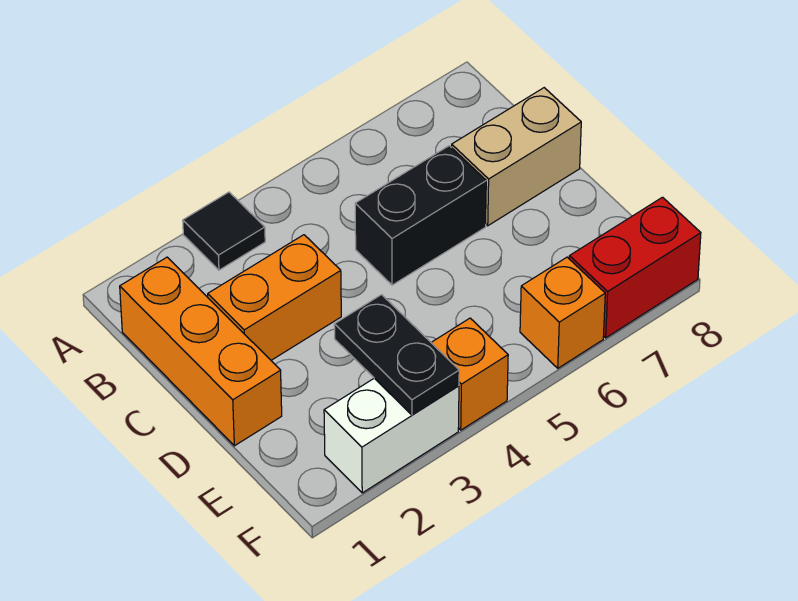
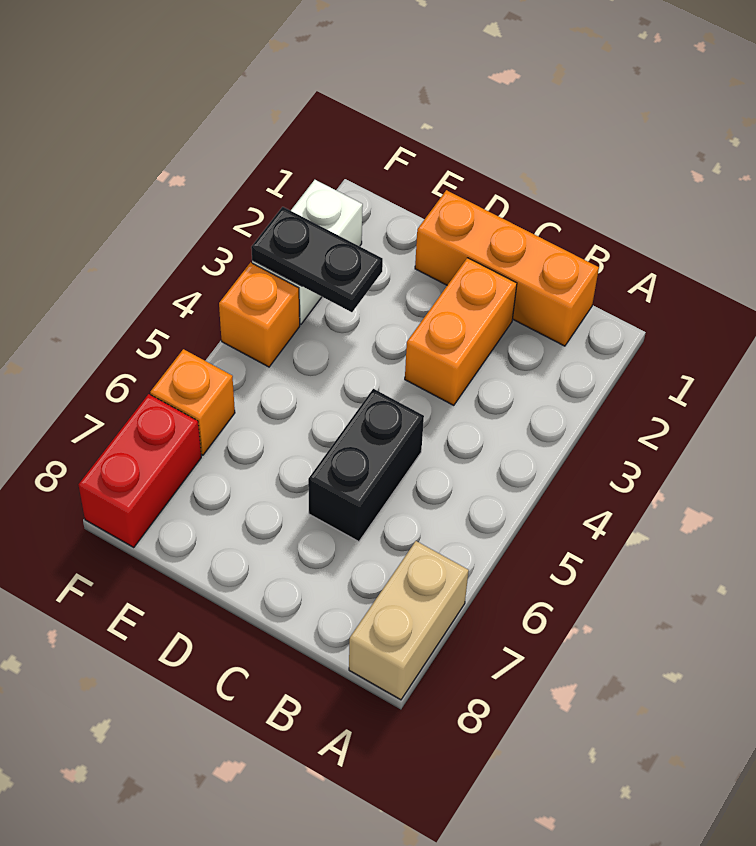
black 1x1 tile [183,192,265,270] -> none
tan 1x2 brick [452,88,581,226] -> tan 1x2 brick moved to [349,541,469,700]

